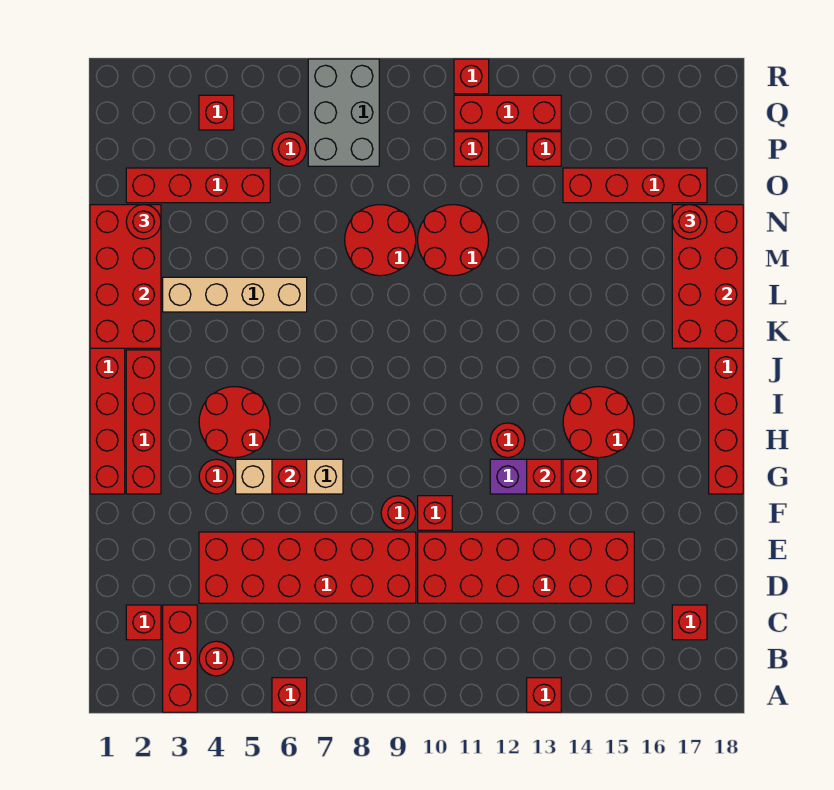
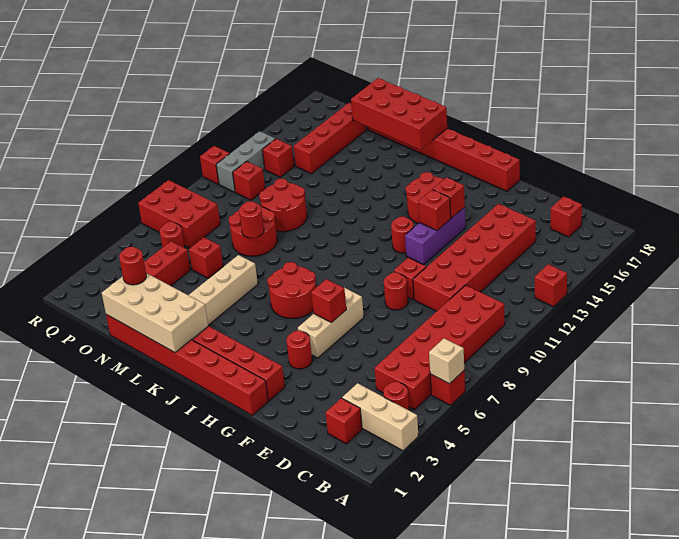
red 1x3 brick [163,605,197,712] -> tan 1x3 brick [342,383,418,451]
none -> tan 1x1 brick [429,338,464,384]
red 2x6 brick [199,532,416,603] -> red 2x6 brick moved to [375,285,505,410]
red 2x2 round brick [199,387,270,458] -> red 2x2 round brick moved to [267,262,316,318]
red 2x4 brick [90,205,161,348] -> tan 2x4 brick [102,273,208,353]
red 1x1 round brick [672,205,707,239] -> red 1x1 round brick moved to [239,201,264,238]
grey 2x3 brick [308,59,379,166] -> red 2x3 brick [138,180,220,248]
red 1x1 brick [199,95,234,130] -> red 1x1 brick moved to [189,237,223,278]
red 1x3 brick [454,95,561,130] -> grey 1x3 brick [216,131,275,192]

